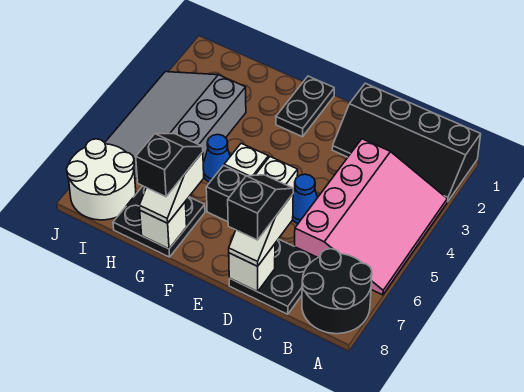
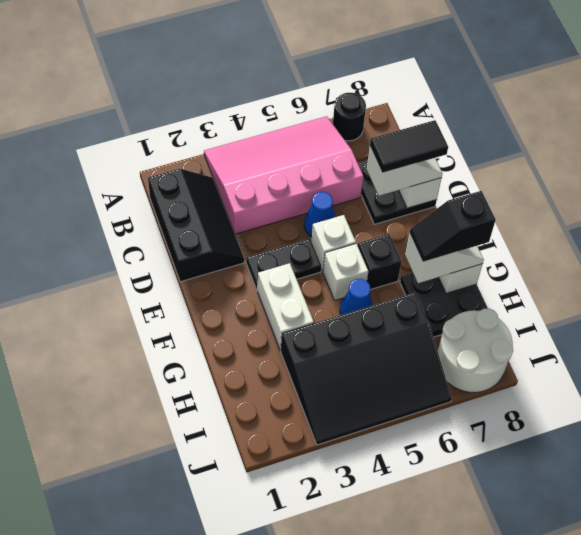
black 2x4 slope [332,83,481,202] -> black 2x3 slope [148,169,244,282]
black 2x2 round brick [302,249,372,334] -> black 1x1 round brick [333,93,366,141]
black 1x2 slope [228,175,293,240] -> black 1x2 tile [370,120,448,173]
black 1x2 plate [276,76,334,137] -> black 1x2 plate moved to [246,239,321,291]
none -> white 1x2 brick [258,263,314,351]
grey 3x4 slope [105,72,246,179] -> black 3x4 slope [281,293,452,445]

